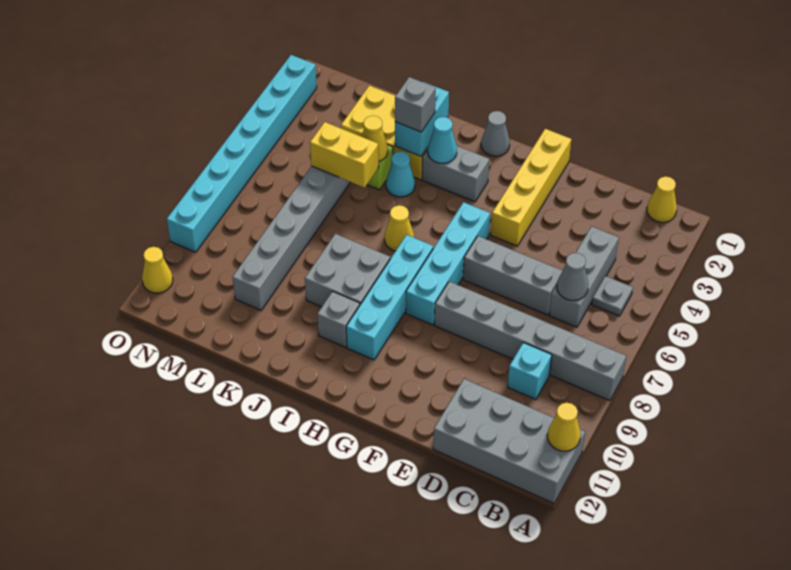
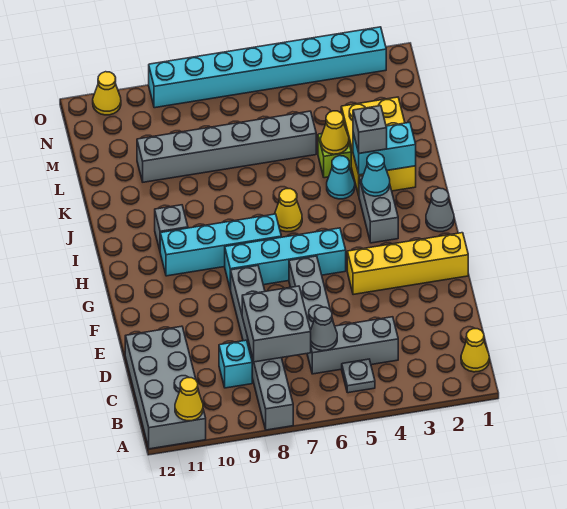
grey 2x2 brick [305,234,390,307] -> grey 2x2 brick moved to [242,286,311,362]
yellow 1x2 brick [310,122,379,188] -> none

